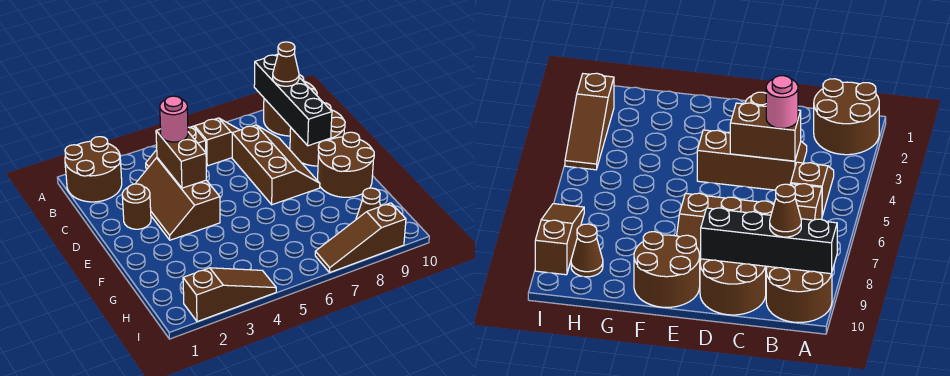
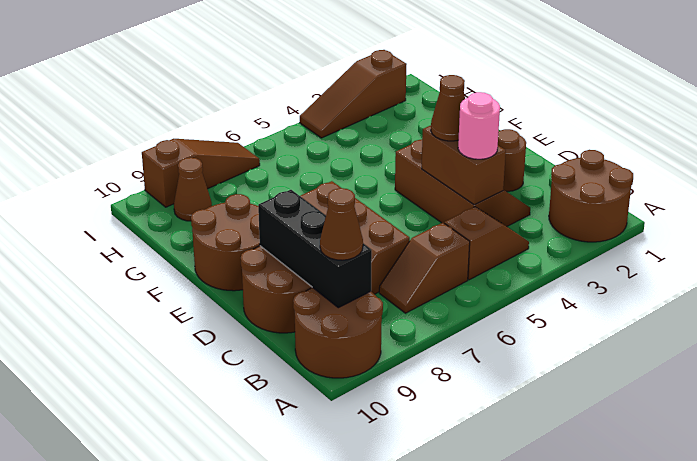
black 1x4 brick [254,54,332,146] -> black 1x3 brick [258,190,372,308]
none -> brown 1x1 cone [431,75,465,141]

